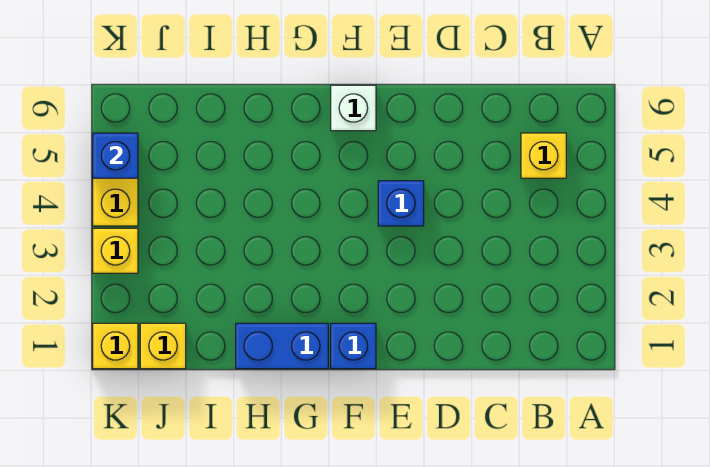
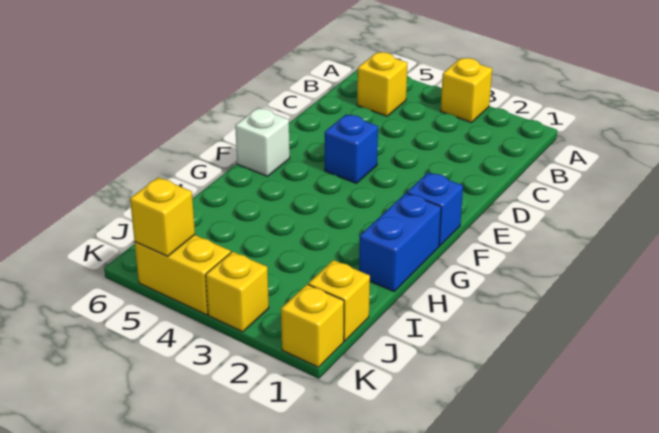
none -> yellow 1x1 brick [441,58,492,123]
blue 1x1 brick [93,133,138,178] -> yellow 1x1 brick [130,177,195,256]

